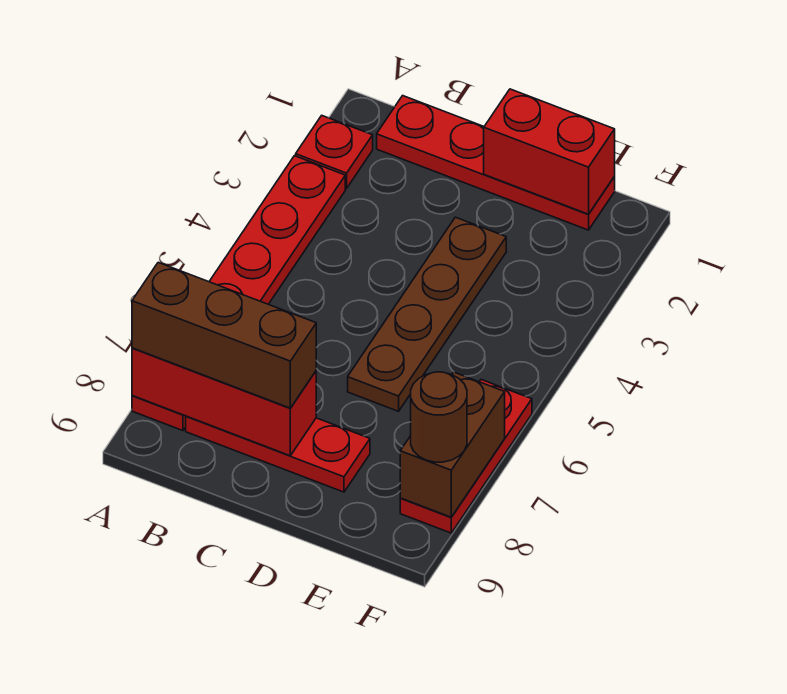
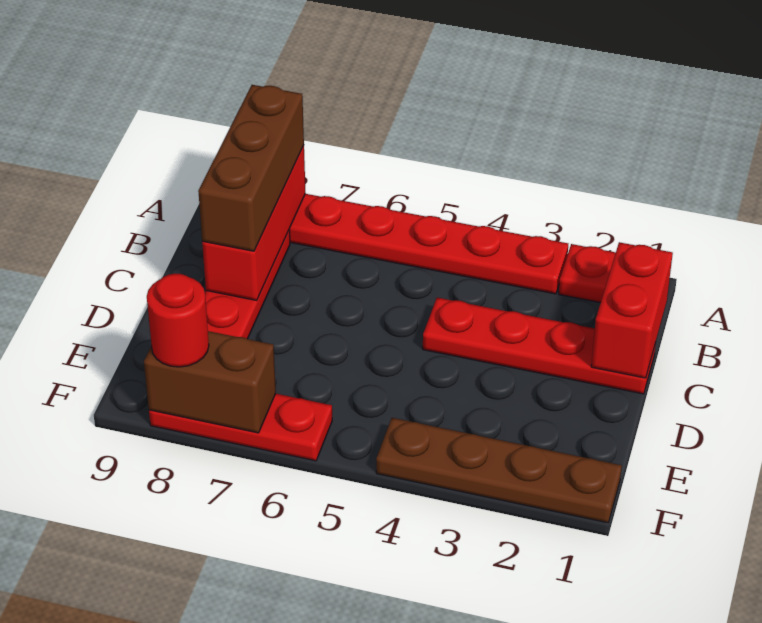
red 1x4 plate [377,96,615,230] -> red 1x4 plate turned to [423,298,656,394]
red 1x2 brick [484,89,615,214] -> red 1x2 brick moved to [591,242,673,378]
brown 1x4 plate [348,217,506,411] -> brown 1x4 plate moved to [376,418,622,523]
brown 1x1 round brick [411,372,467,462] -> red 1x1 round brick [147,274,209,367]

